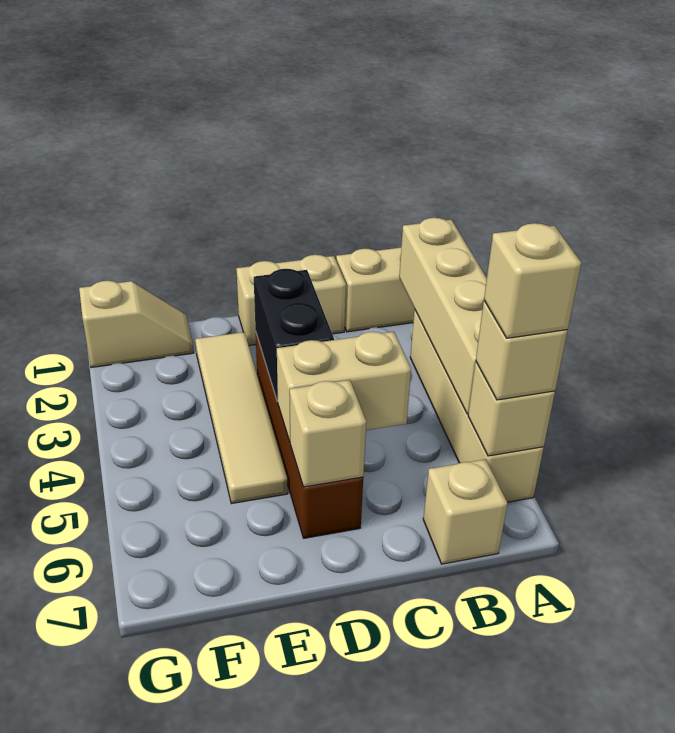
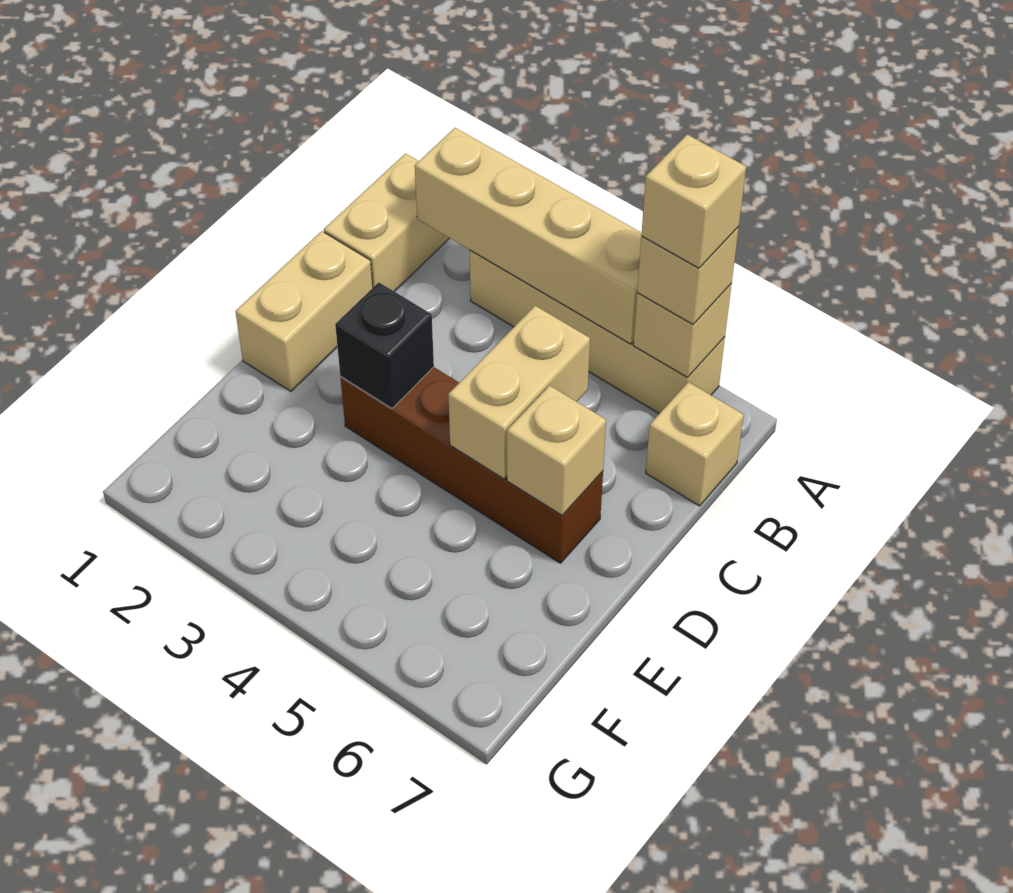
black 1x2 brick [254,269,334,401] -> black 1x1 brick [335,282,434,409]
tan 1x4 tile [195,332,288,504] -> none
tan 1x2 slope [79,281,194,368] -> none

